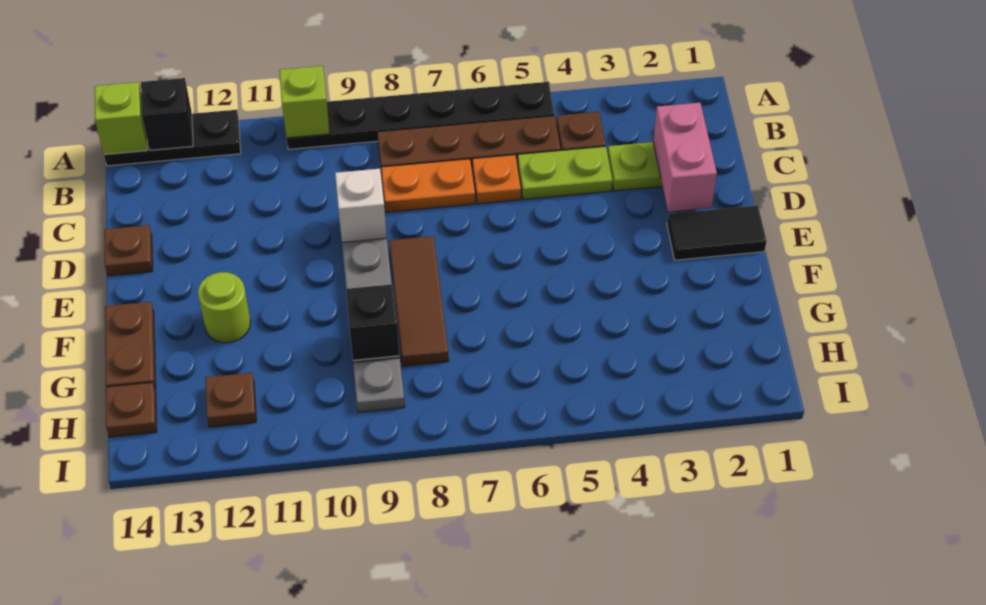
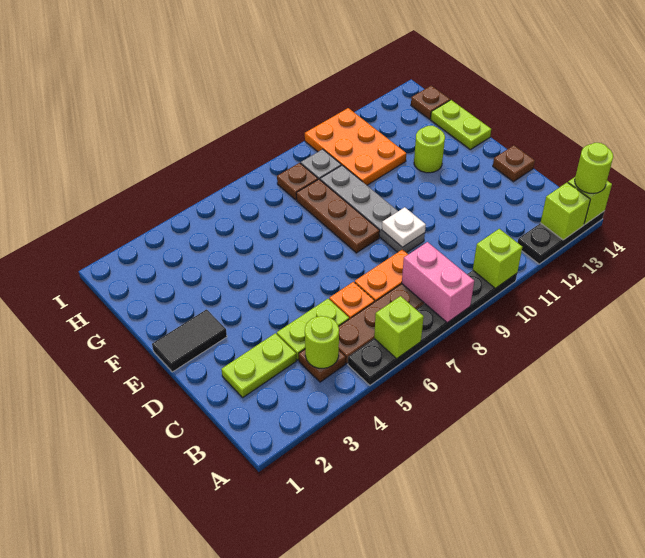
none -> lime 1x1 brick [374,296,424,359]
black 1x1 brick [141,78,193,150] -> lime 1x1 brick [541,183,590,240]
none -> lime 1x1 round brick [575,143,613,193]
none -> lime 1x1 round brick [305,316,339,368]
pink 1x2 brick [653,103,717,212] -> pink 1x2 brick moved to [402,242,474,323]
white 1x1 brick [335,169,387,243] -> white 1x1 plate [382,207,426,247]
brown 1x3 tile [389,236,449,366] -> brown 1x3 plate [296,179,380,253]
brown 1x2 plate [105,302,156,390] -> lime 1x2 plate [431,100,491,150]
black 1x1 brick [346,284,399,360] -> none
none -> orange 2x3 plate [305,108,406,185]
brown 1x1 plate [205,373,256,427] -> brown 1x1 plate moved to [277,163,318,200]

